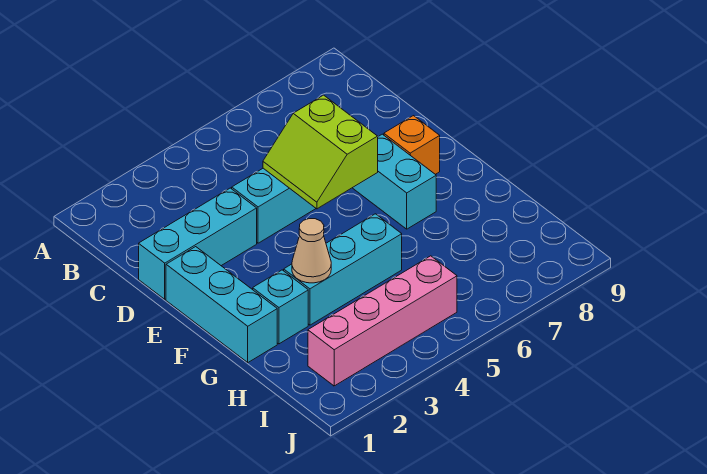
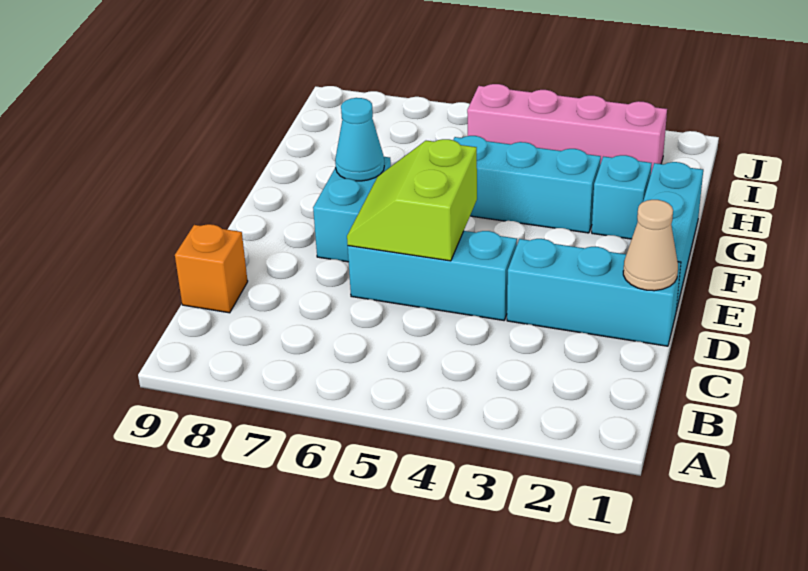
lime 2x2 slope [263,95,378,209] -> lime 2x2 slope turned to [347,139,477,261]
orange 1x1 brick [384,116,440,174] -> orange 1x1 brick moved to [175,224,248,313]
none -> cyan 1x1 cone [335,98,384,181]
tan 1x1 cone [292,219,331,283] -> tan 1x1 cone moved to [623,200,678,291]

